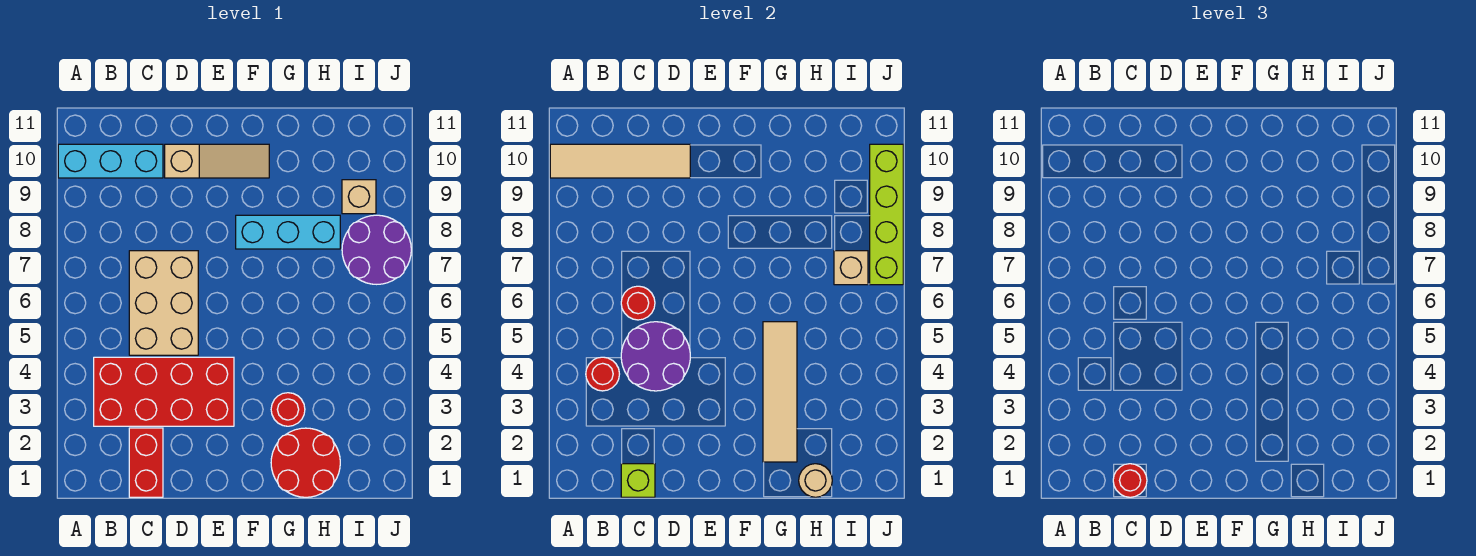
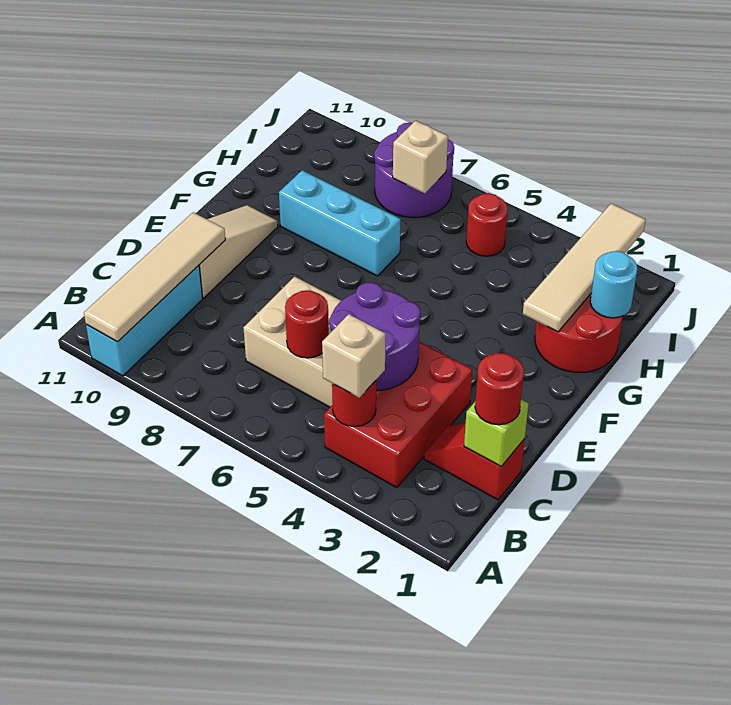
red 2x4 brick [94,357,234,426] -> red 2x3 brick [324,342,472,488]
red 1x2 brick [129,428,163,497] -> red 1x2 slope [424,422,525,500]
cyan 1x3 brick [236,215,340,249] -> cyan 1x3 brick turned to [279,170,401,276]
tan 1x4 tile [763,322,797,462] -> tan 1x4 tile turned to [523,204,646,332]
red 1x1 round brick [271,393,305,426] -> red 1x1 round brick moved to [466,193,508,256]
tan 1x1 round brick [799,464,832,497] -> cyan 1x1 round brick [590,251,637,318]
tan 1x1 brick [342,180,376,214] -> tan 1x1 brick moved to [322,314,386,398]
lime 1x4 brick [870,144,903,285] -> none

